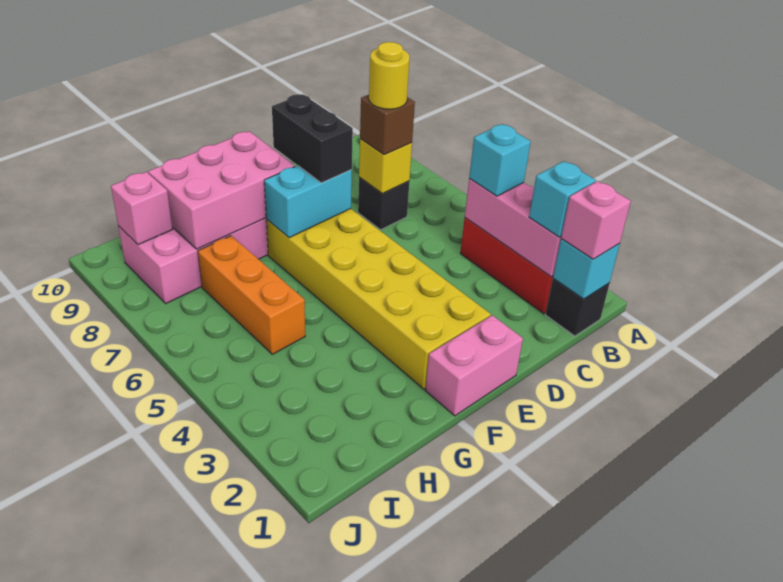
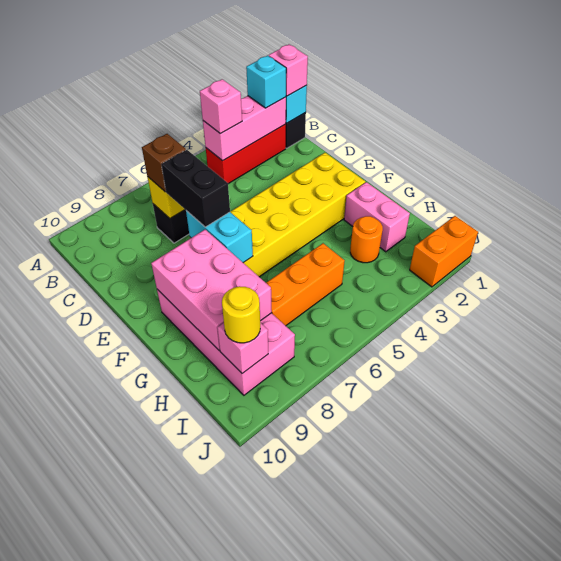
cyan 1x1 brick [469,124,531,196] -> pink 1x1 brick [200,79,242,134]
yellow 1x1 round brick [369,42,410,109] -> yellow 1x1 round brick moved to [222,286,260,343]
pink 1x2 brick [425,315,523,416] -> pink 1x2 brick moved to [344,182,410,252]
black 1x2 brick [272,94,353,183] -> black 1x2 brick turned to [161,150,230,227]
none -> orange 1x1 round brick [350,216,383,263]
none -> orange 1x2 brick [410,216,478,287]

